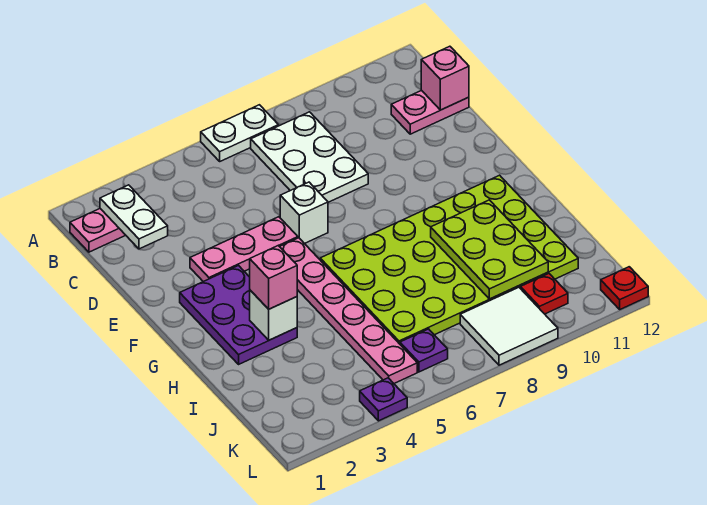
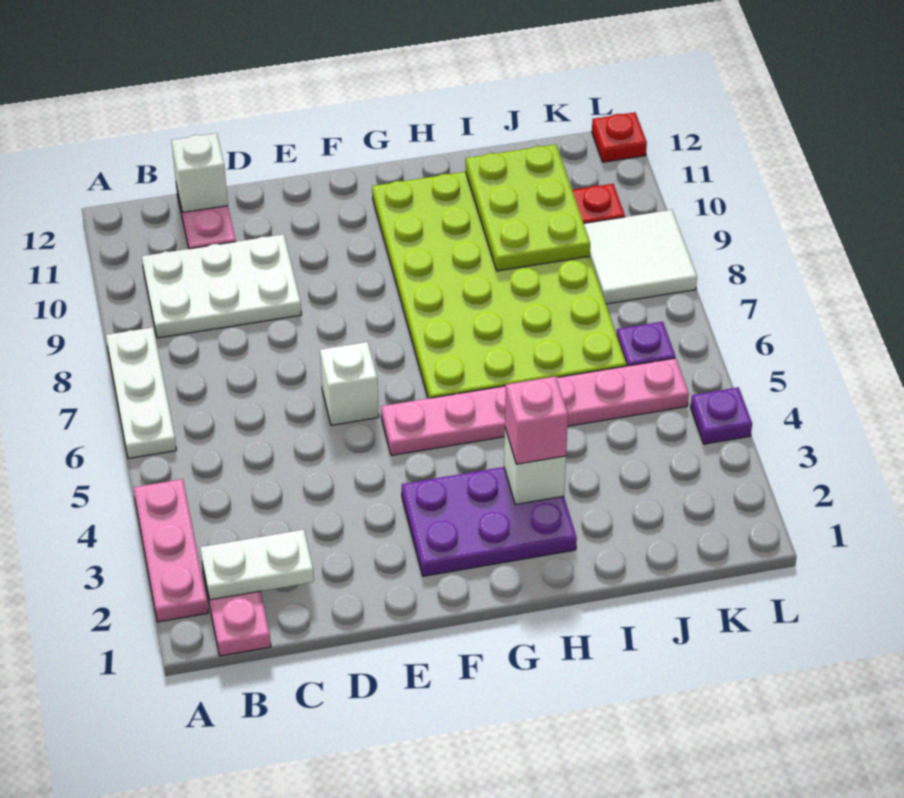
white 1x2 plate [201,105,279,161] -> white 1x3 plate [106,327,176,459]
white 2x3 plate [251,112,368,202] -> white 2x3 plate moved to [142,234,301,338]
pink 1x1 brick [421,46,469,110] -> white 1x1 brick [171,133,228,213]
pink 1x3 plate [190,217,298,282] -> pink 1x3 plate moved to [134,479,208,622]
lime 2x3 plate [431,200,548,299] -> lime 2x3 plate turned to [466,144,590,271]

